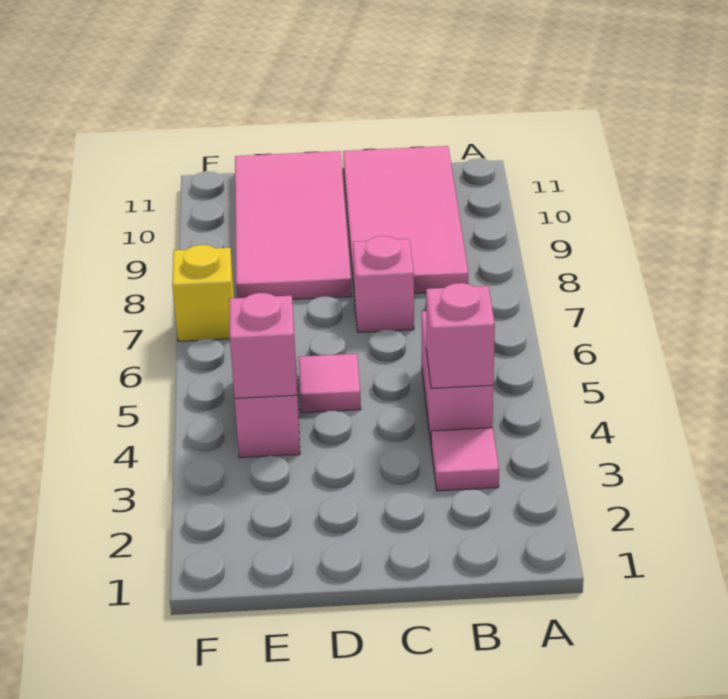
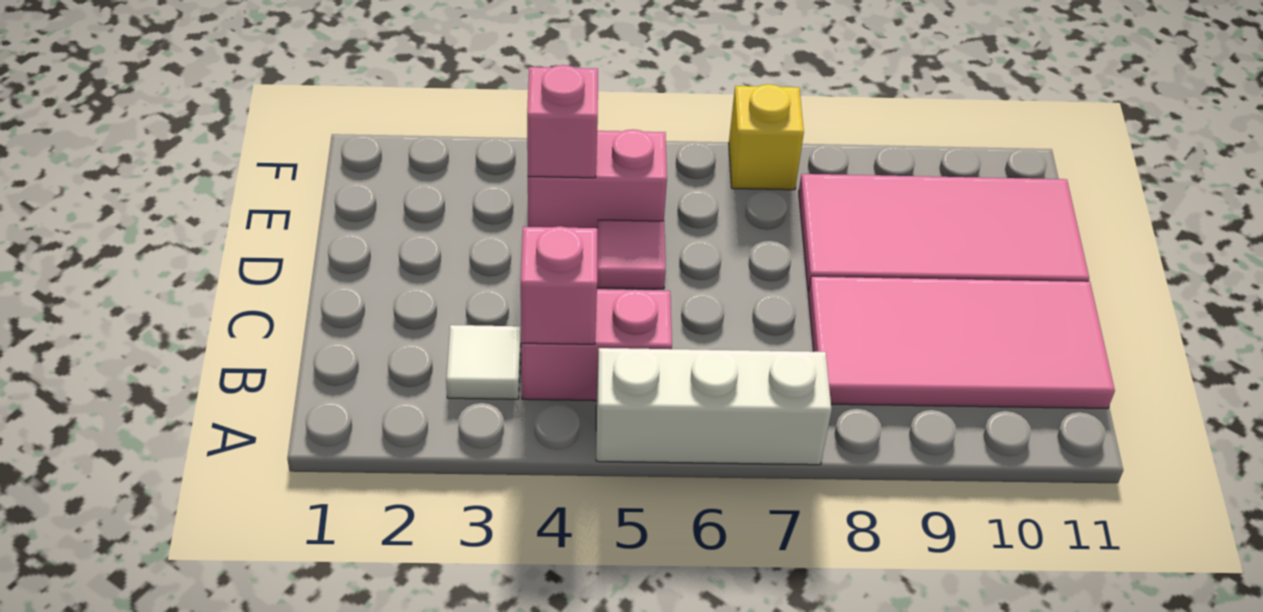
none -> white 1x3 brick [596,348,832,465]
pink 1x1 tile [431,428,499,491] -> white 1x1 tile [446,325,521,399]
pink 1x1 brick [353,236,414,332] -> none

